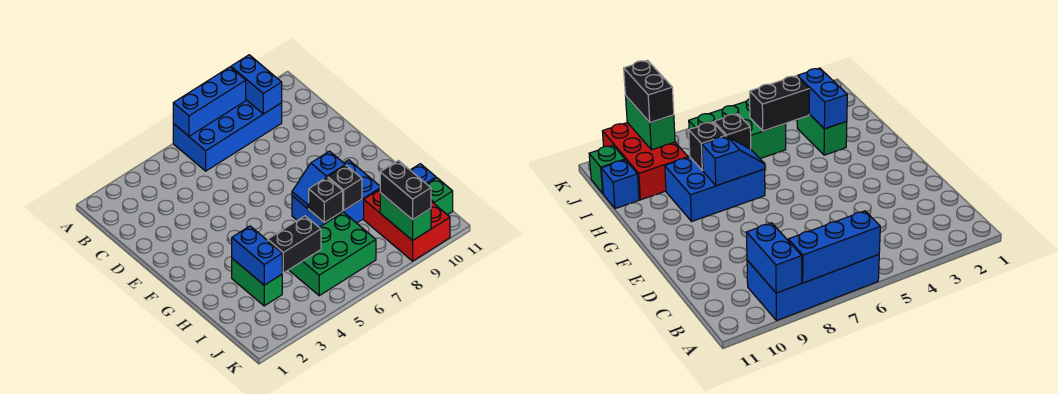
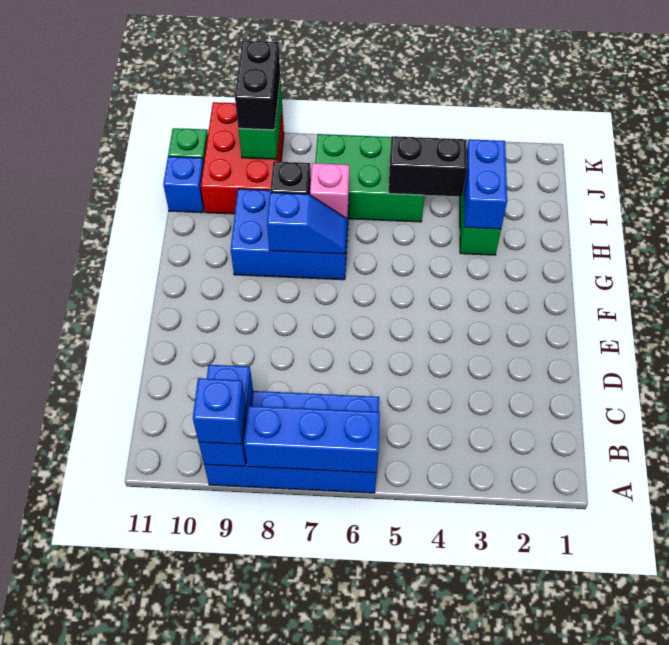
none -> blue 1x1 brick [193,378,246,444]
black 1x1 brick [309,178,343,223] -> pink 1x1 brick [310,163,349,218]

